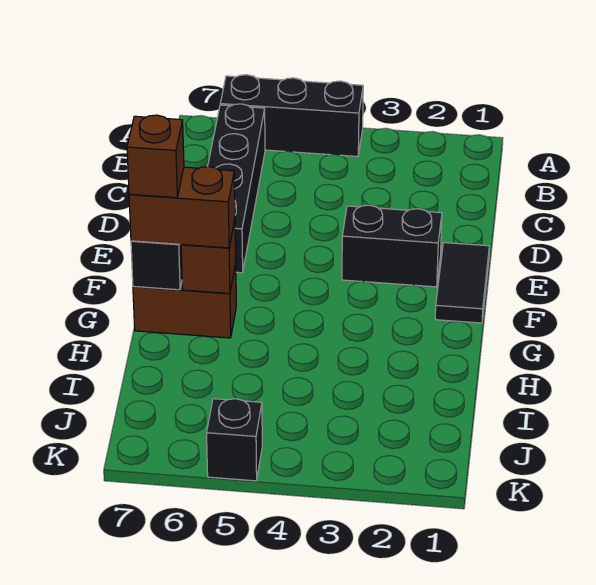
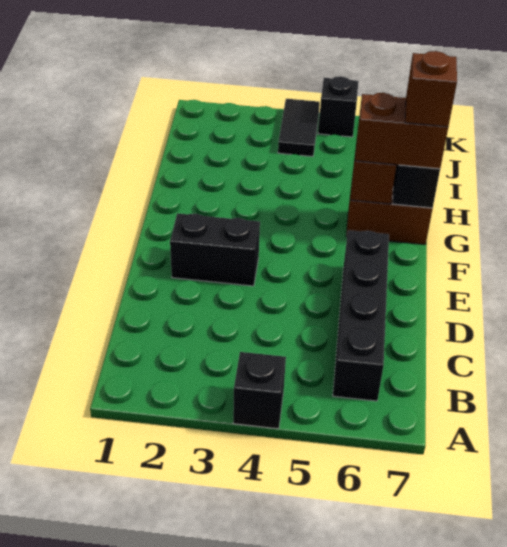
black 1x3 brick [220,75,363,157] -> black 1x1 brick [233,352,286,429]
black 1x2 tile [435,243,489,323] -> black 1x2 tile moved to [278,99,320,156]

